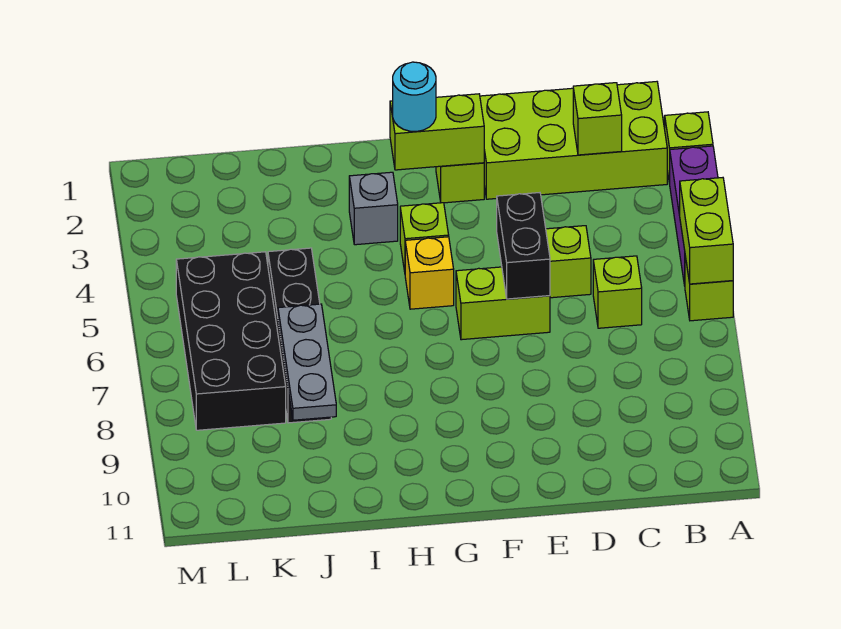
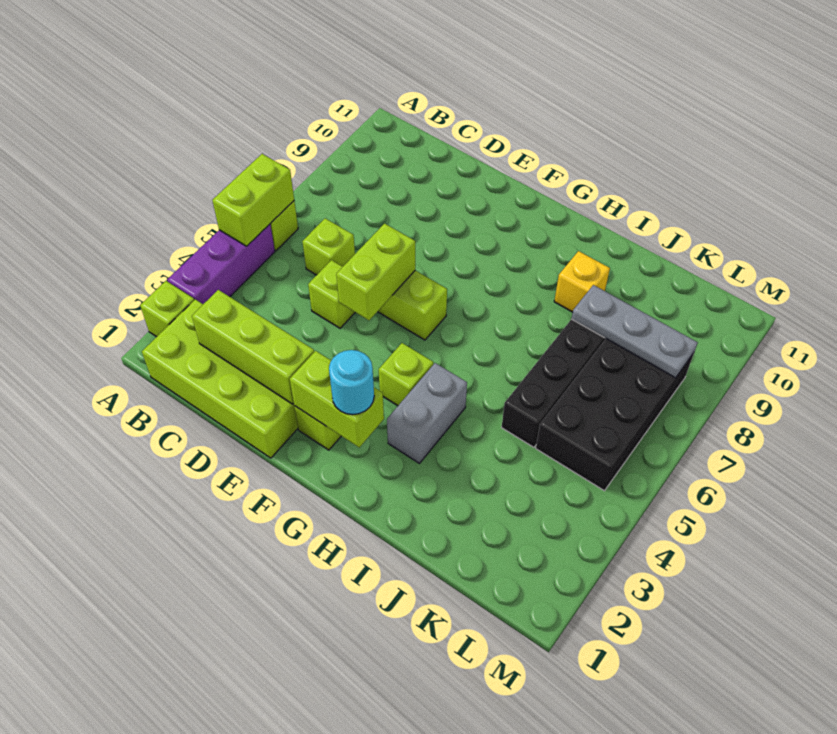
lime 1x1 brick [573,83,622,155] -> lime 1x3 brick [192,290,314,404]
black 1x2 brick [497,193,550,299] -> lime 1x2 brick [336,223,415,320]
yellow 1x1 brick [405,237,454,309] -> yellow 1x1 brick moved to [554,251,610,312]
grey 1x1 brick [349,172,398,245] -> grey 1x2 brick [387,363,467,463]
grey 1x3 plate [278,304,336,420] -> grey 1x3 plate turned to [572,285,698,378]

